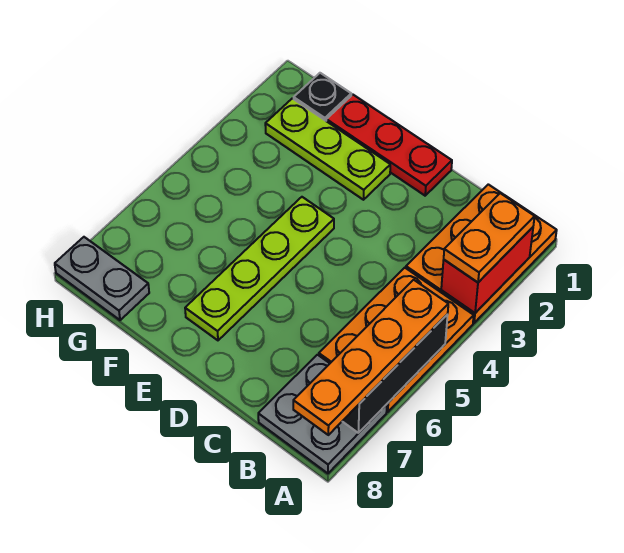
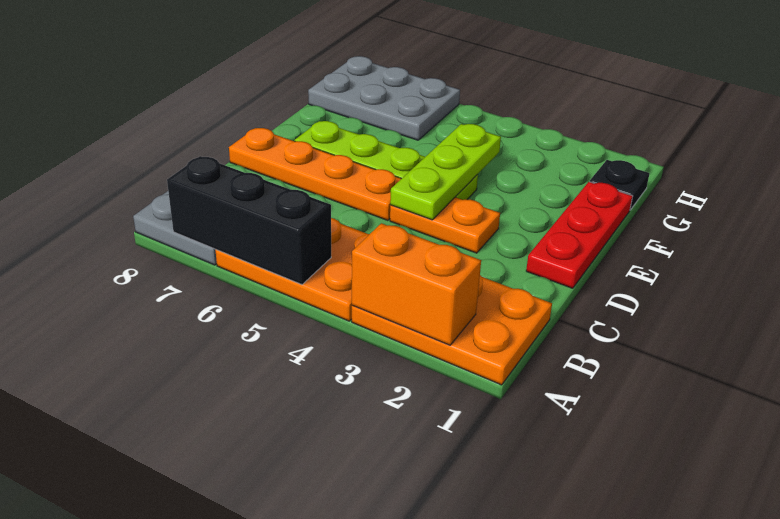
red 1x2 brick [441,227,533,313] -> orange 1x2 brick [352,223,481,345]
orange 1x2 plate [444,193,535,282] -> orange 1x2 plate moved to [390,197,500,253]
orange 1x4 plate [293,280,448,435] -> orange 1x4 plate moved to [229,128,401,220]
lime 1x3 plate [265,98,390,200] -> lime 1x3 plate moved to [390,124,501,220]
grey 1x2 plate [55,237,149,320] -> grey 2x3 plate [308,56,460,140]

